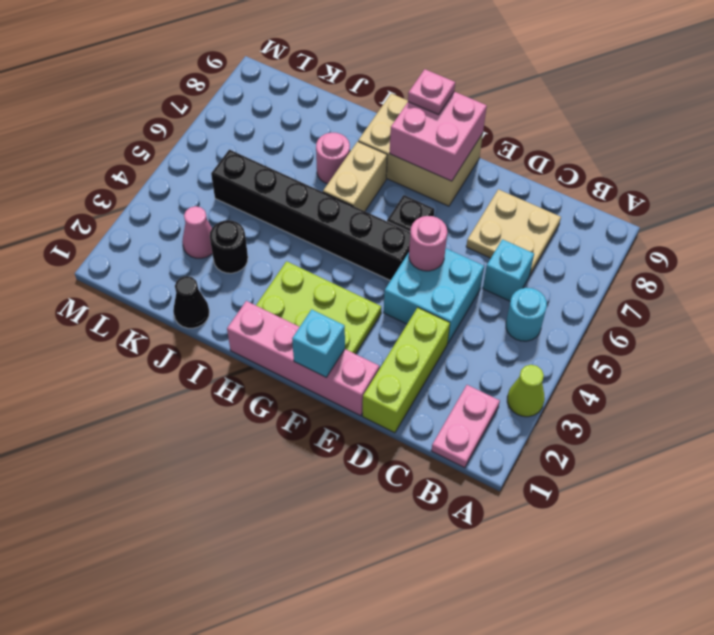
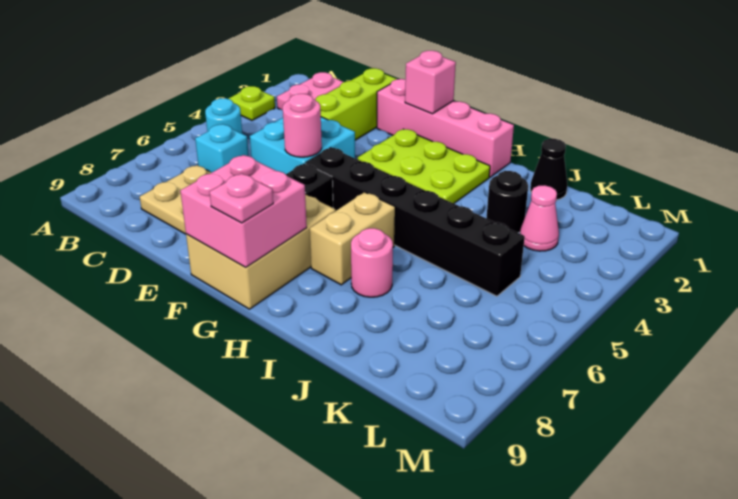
lime 1x1 cone [507,365,545,417] -> lime 1x1 plate [229,86,275,120]
cyan 1x1 brick [292,309,345,377] -> pink 1x1 brick [405,51,456,114]
tan 2x3 brick [358,93,483,206] -> tan 2x3 brick turned to [186,194,336,309]

